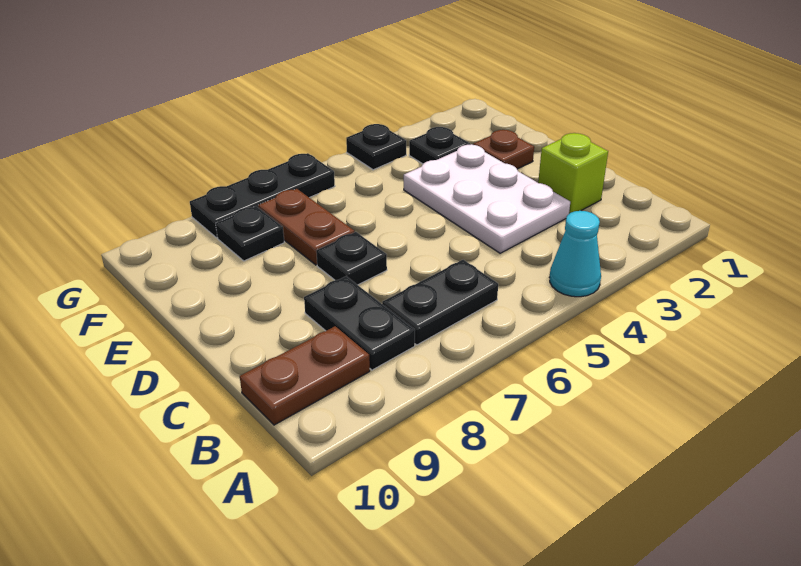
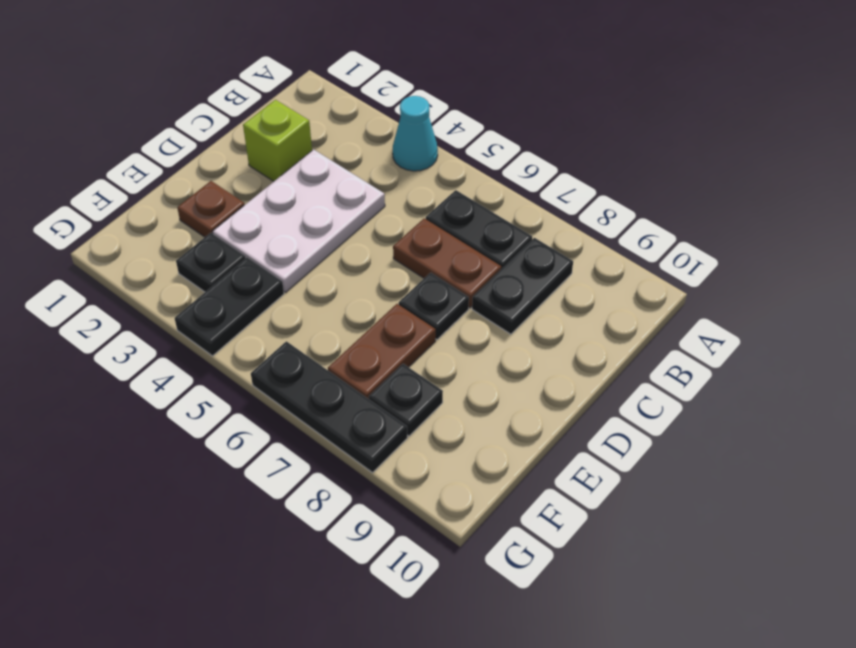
brown 1x2 plate [240,326,370,425] -> brown 1x2 plate moved to [393,218,501,308]
black 1x1 plate [346,124,406,170] -> black 1x2 plate [175,258,284,356]

